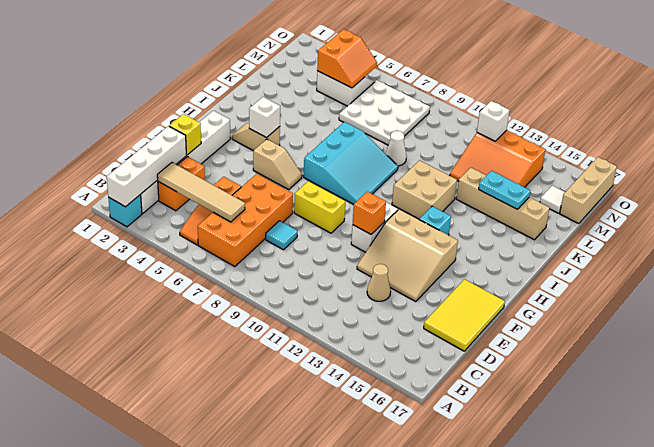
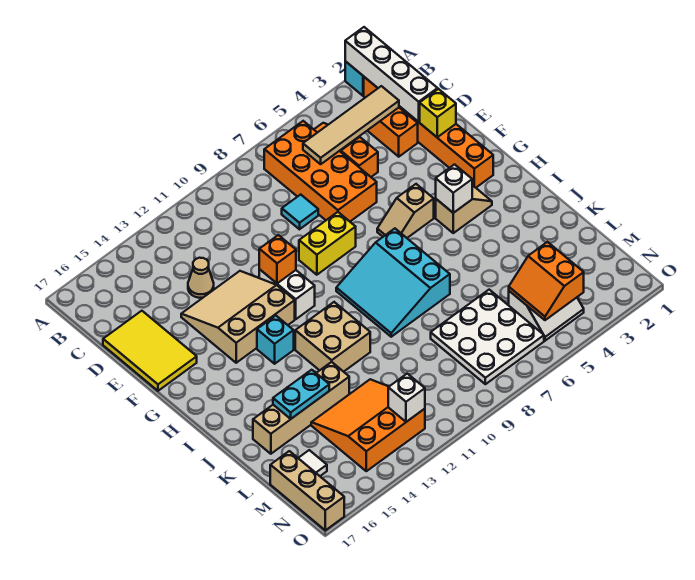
white 1x6 brick [140,111,230,213] -> orange 1x6 brick [364,77,493,188]
white 1x1 cone [385,131,407,166] -> none

